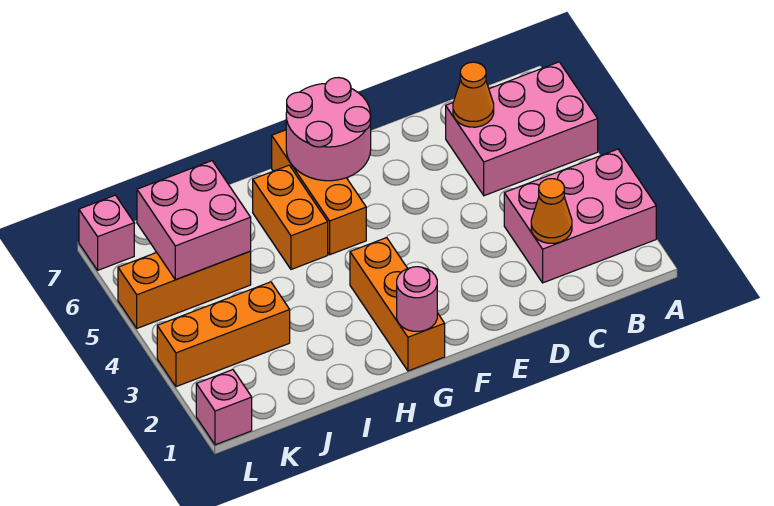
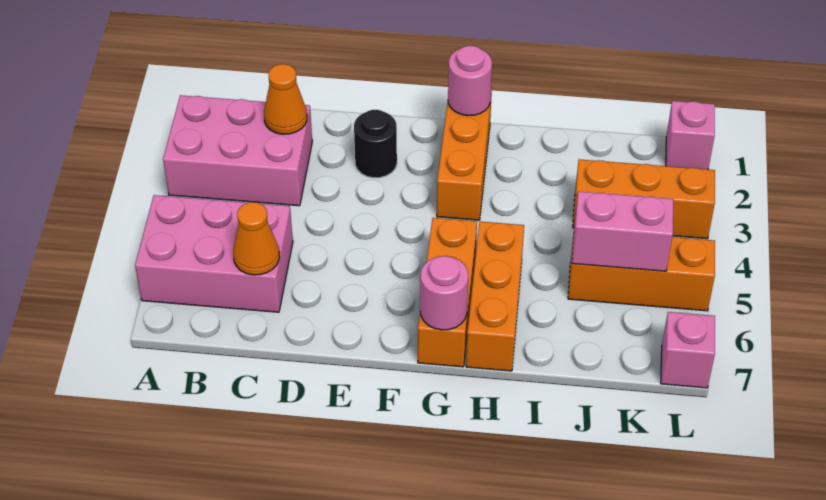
none -> black 1x1 round brick [354,110,397,178]
pink 2x2 round brick [286,78,371,181] -> pink 1x1 round brick [420,256,468,330]
orange 1x2 brick [253,165,328,269] -> orange 1x3 brick [466,222,524,371]
pink 2x2 brick [137,161,251,280] -> pink 1x2 brick [572,191,673,271]

